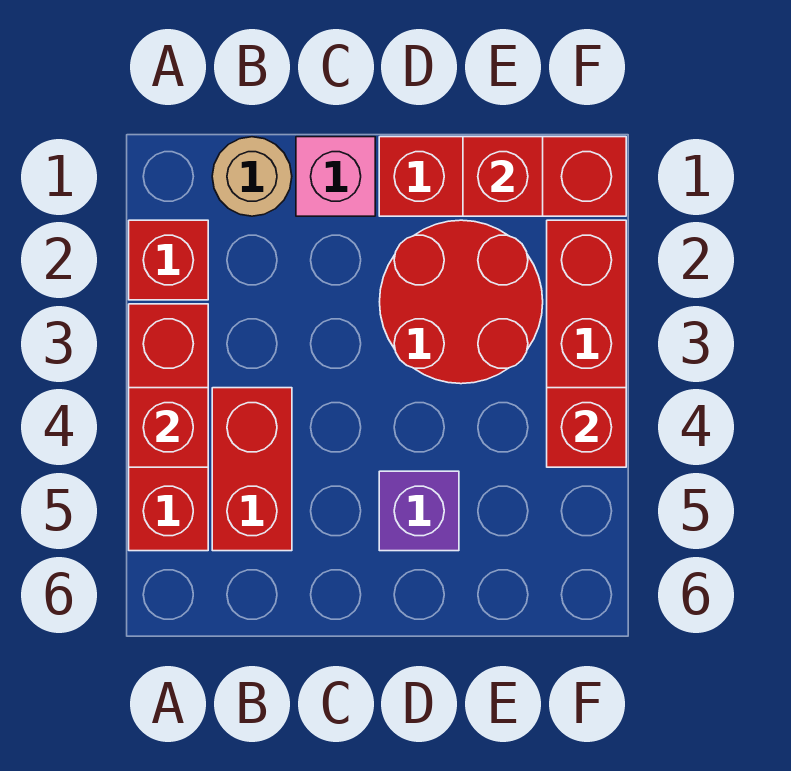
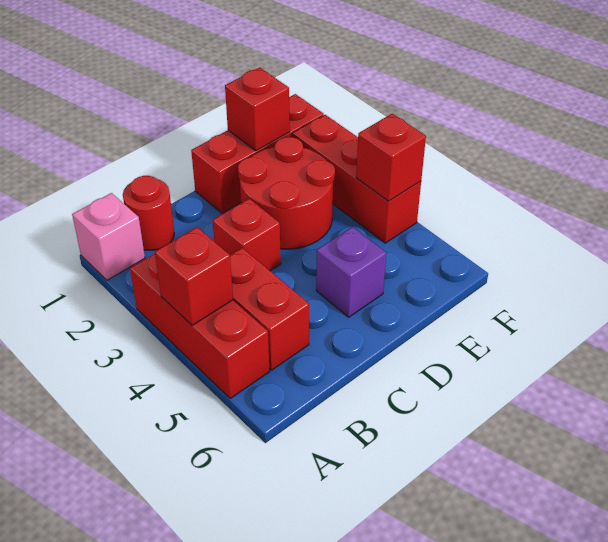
red 1x1 brick [129,220,208,300] -> red 1x1 brick moved to [212,199,281,271]
tan 1x1 round brick [212,137,292,216] -> red 1x1 round brick [123,176,174,250]
pink 1x1 brick [296,137,375,216] -> pink 1x1 brick moved to [72,193,145,280]

